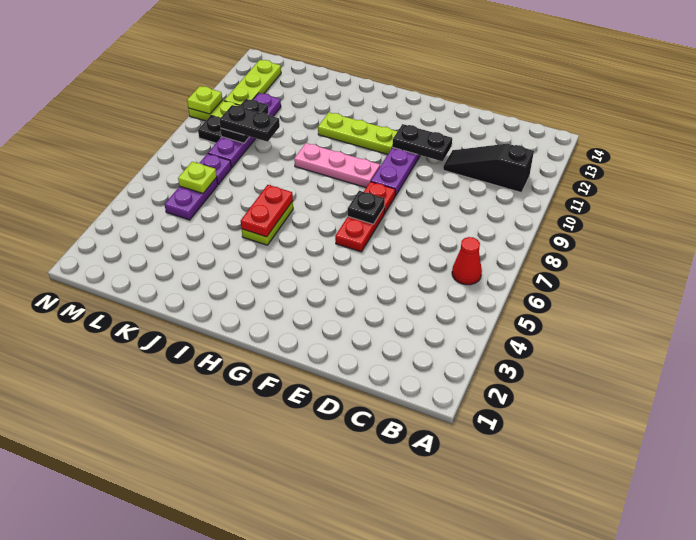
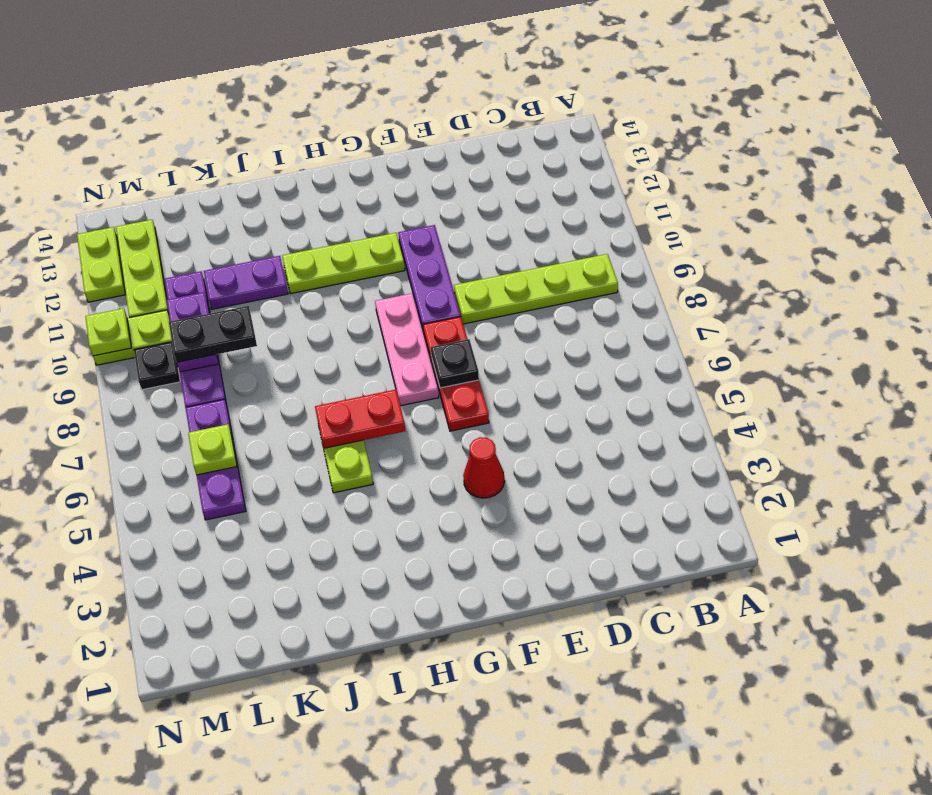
red 1x1 cone [452,237,482,285] -> red 1x1 cone moved to [463,437,505,498]
none -> lime 1x4 plate [454,254,618,324]
black 1x3 slope [443,144,534,193] -> none
black 1x2 plate [392,124,452,161] -> none
pink 1x3 plate [294,143,380,188] -> pink 1x3 plate turned to [375,293,439,406]
red 1x2 plate [241,185,293,237] -> red 1x2 plate turned to [315,390,405,448]
none -> purple 1x2 plate [204,256,288,309]
black 1x2 plate [220,99,269,143] -> purple 1x2 plate [167,292,218,372]
none -> lime 1x2 plate [77,227,126,302]

